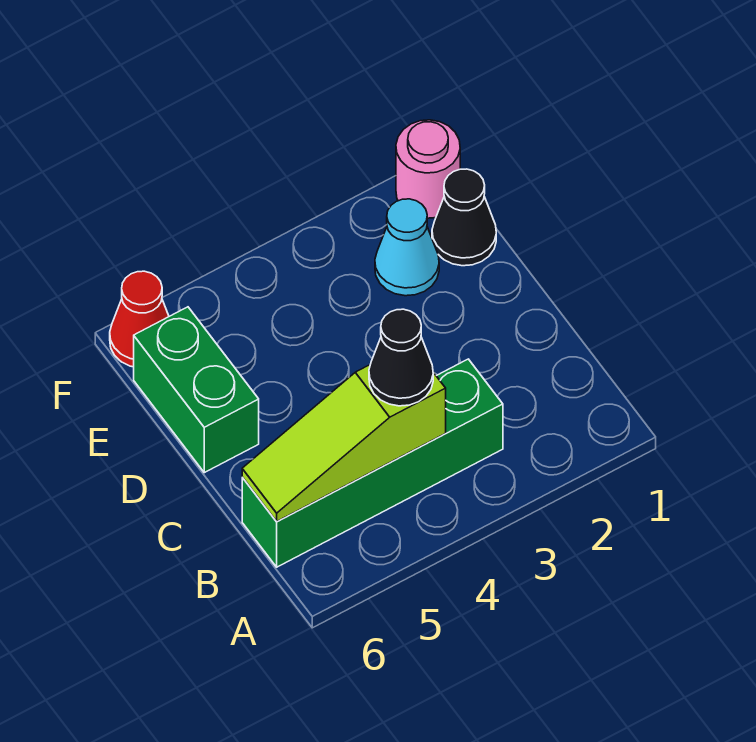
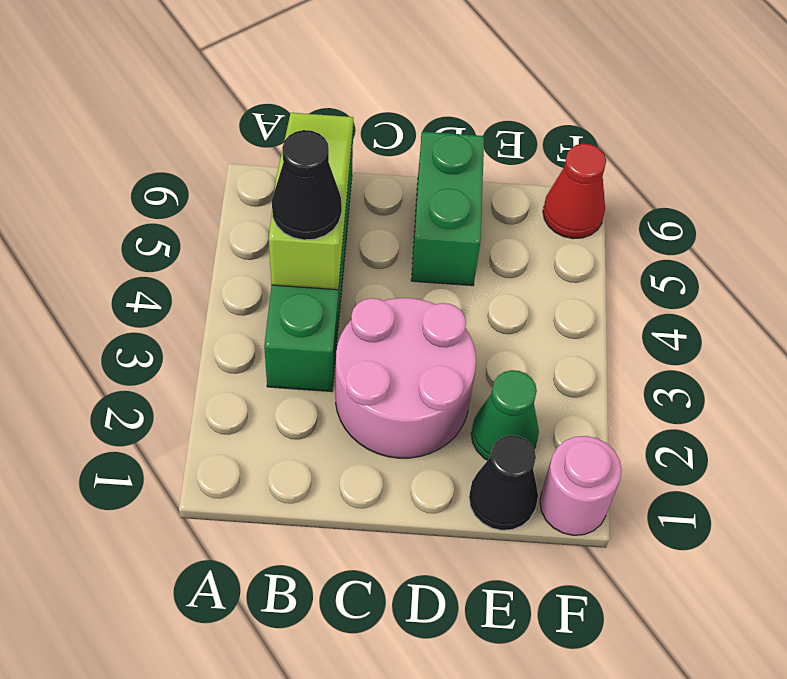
none -> pink 2x2 round brick [336,298,476,458]
green 1x2 brick [134,307,259,473] -> green 1x2 brick turned to [411,132,484,286]
cyan 1x1 cone [375,199,439,296] -> green 1x1 cone [471,370,539,460]

